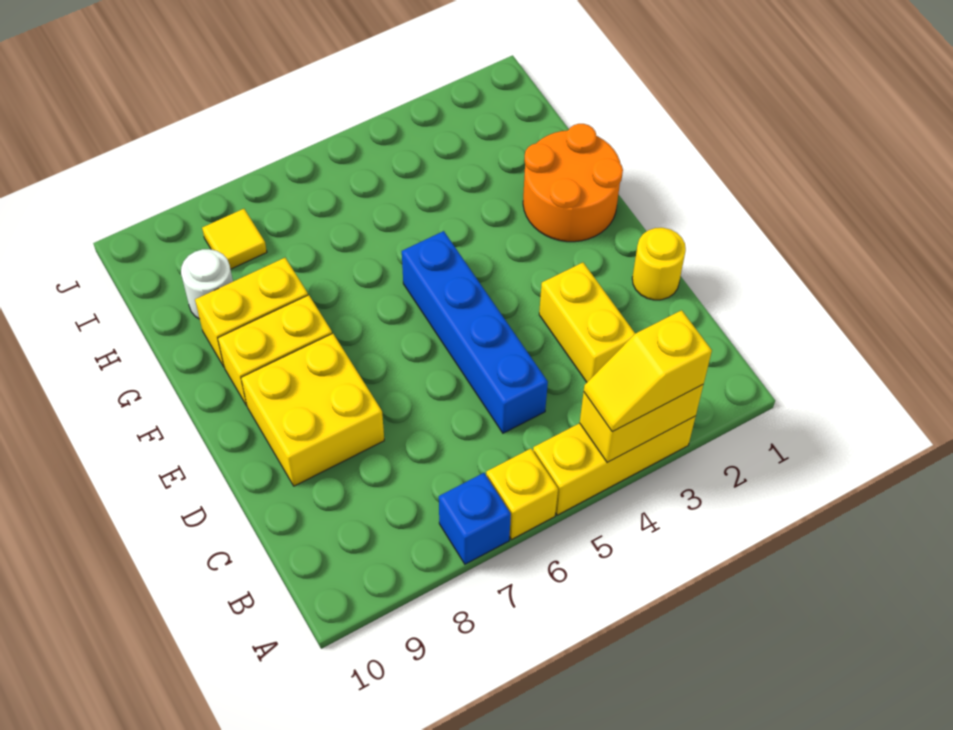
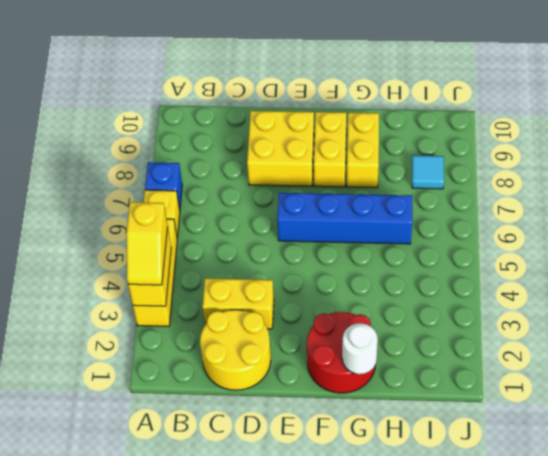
yellow 1x2 slope [584,310,712,432] -> yellow 1x2 slope turned to [127,202,168,285]
blue 1x4 brick [402,231,548,433] -> blue 1x4 brick moved to [277,193,412,244]
yellow 1x1 round brick [632,228,686,300] -> yellow 2x2 round brick [200,310,271,390]
orange 2x2 round brick [523,124,623,242] -> red 2x2 round brick [307,312,375,393]
white 1x1 round brick [181,249,233,319] -> white 1x1 round brick moved to [342,323,378,374]
yellow 1x1 tile [202,209,267,269] -> cyan 1x1 tile [412,155,444,189]

